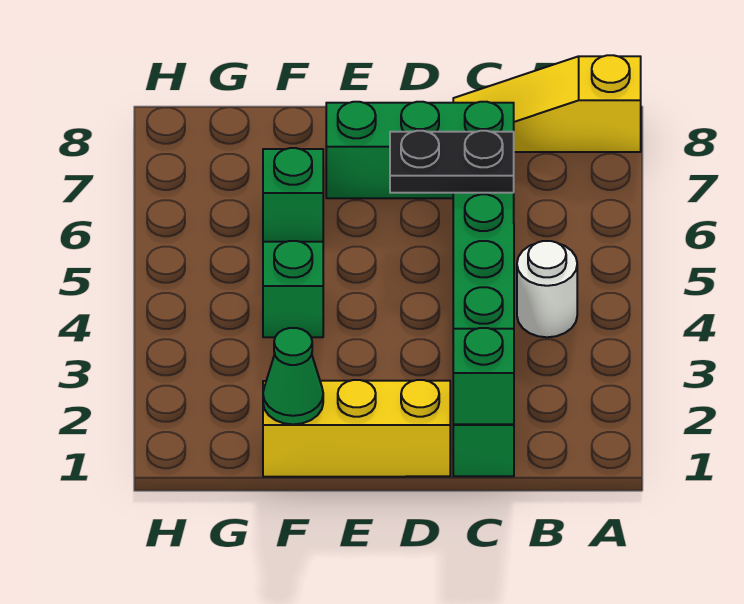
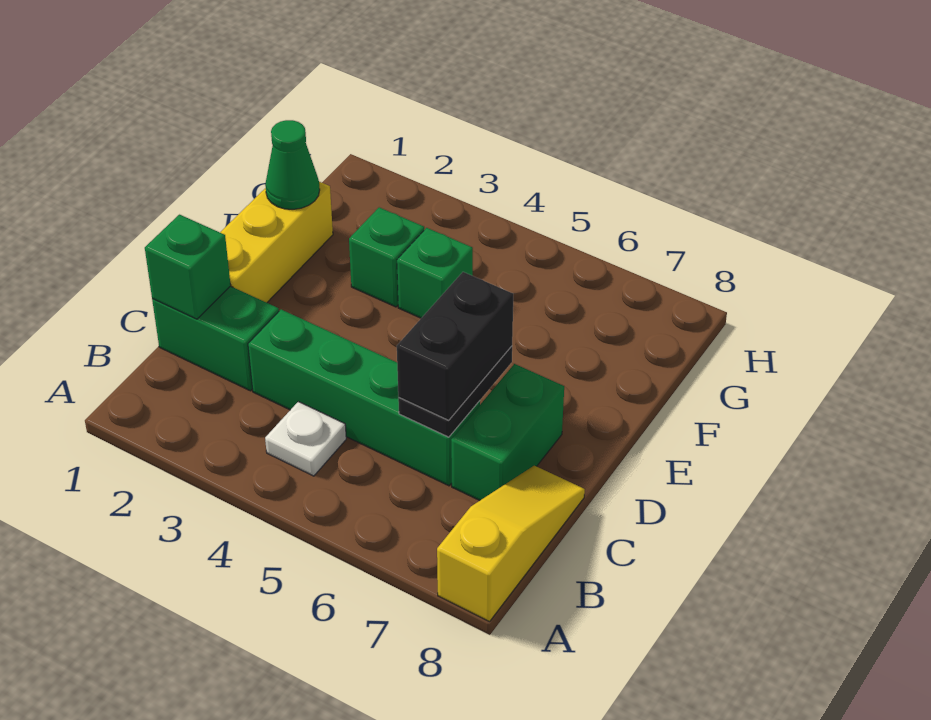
white 1x1 round brick [517,241,577,337] -> white 1x1 plate [265,402,346,476]
none -> black 1x2 brick [397,272,513,420]
green 1x3 brick [326,102,514,198] -> green 1x2 brick [451,364,564,500]
green 1x1 brick [263,148,323,242] -> green 1x1 brick moved to [349,207,424,307]

